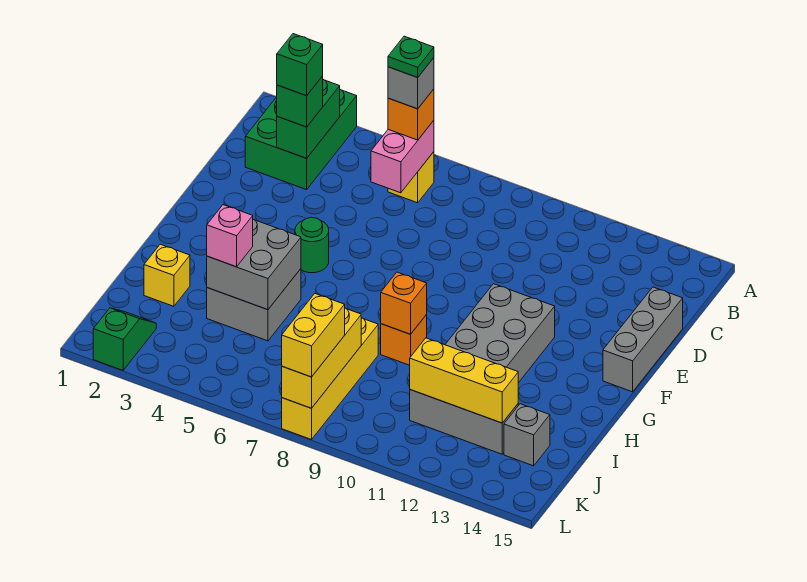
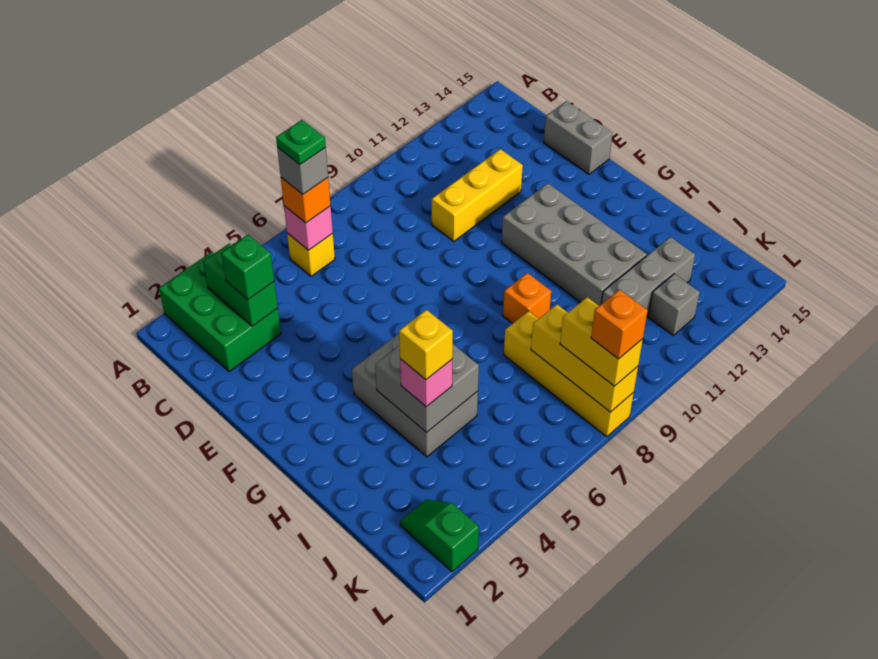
pink 1x2 brick [371,120,434,193] -> pink 1x1 brick [284,206,333,250]
green 1x1 brick [277,34,323,96] -> none
grey 1x3 brick [603,287,683,392] -> grey 1x2 brick [544,101,612,174]
green 1x1 round brick [295,217,329,273] -> none
grey 2x2 brick [207,269,301,341] -> grey 2x3 brick [352,333,478,457]
orange 1x1 brick [381,272,427,334] -> orange 1x1 brick moved to [591,290,648,359]
yellow 1x1 brick [144,244,190,306] -> yellow 1x1 brick moved to [399,310,453,380]
yellow 1x3 brick [410,338,518,423] -> yellow 1x3 brick moved to [432,149,523,241]
grey 1x1 brick [504,404,550,466] -> grey 1x1 brick moved to [648,274,700,335]

